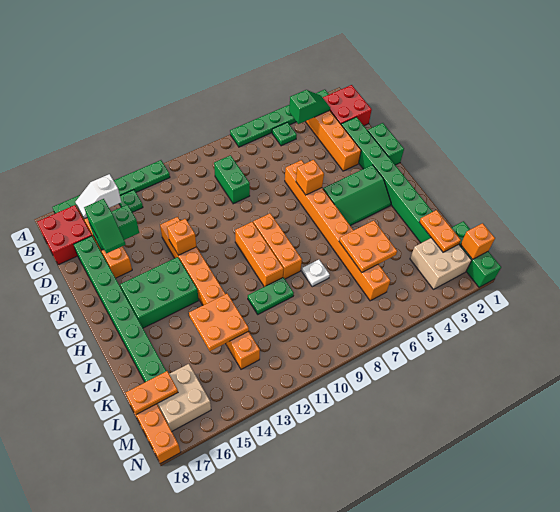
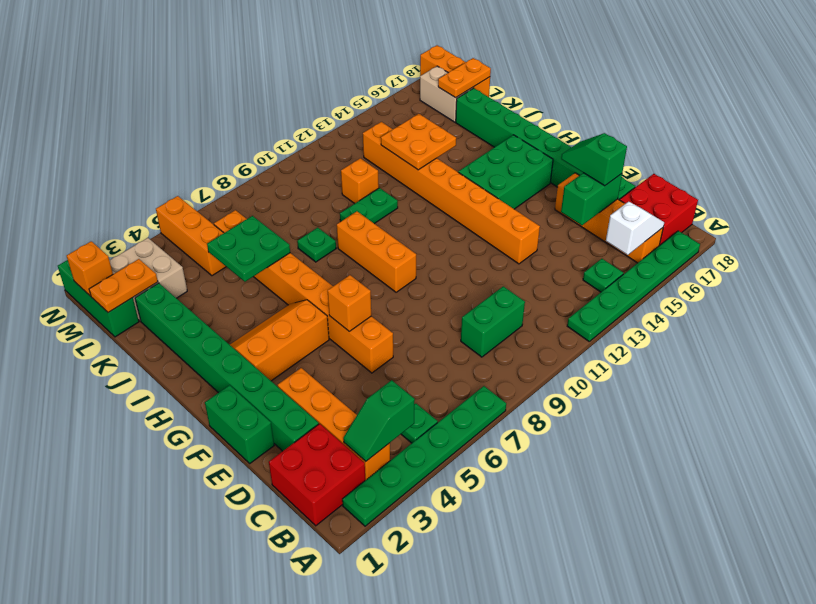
green 1x2 brick [214,155,250,204] -> green 1x2 brick turned to [461,286,525,357]
orange 1x1 brick [167,219,197,255] -> orange 1x1 brick moved to [341,158,379,204]
green 2x3 slope [323,165,391,226] -> orange 2x3 slope [230,300,329,381]
orange 1x3 brick [235,222,284,287] -> orange 1x3 brick moved to [156,196,226,276]
orange 2x2 plate [339,221,397,272] -> green 2x2 plate [207,216,290,282]
white 1x1 plate [302,260,330,287] -> green 1x1 plate [297,228,336,262]
orange 1x2 plate [419,210,461,252] -> orange 1x2 plate turned to [89,259,158,313]
tan 2x2 brick [157,364,211,431] -> tan 1x2 brick [420,66,473,122]

